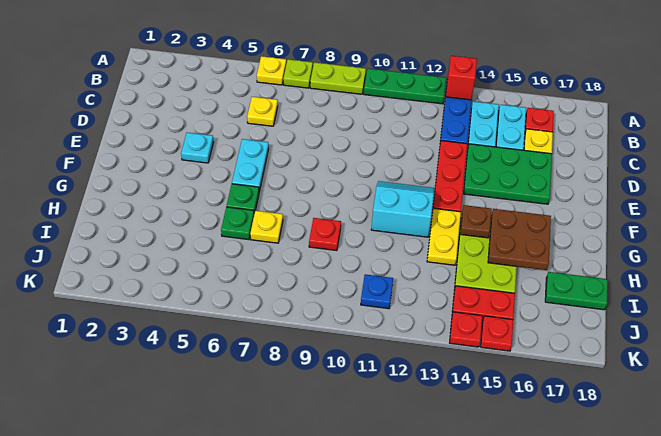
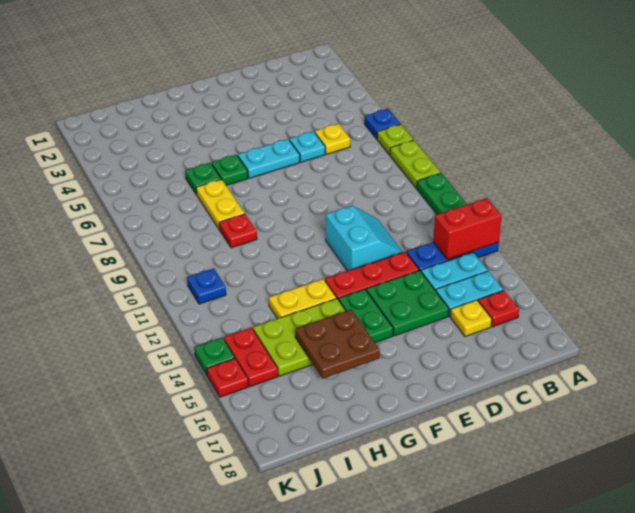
yellow 1x1 plate [257,56,286,85] -> blue 1x1 plate [364,109,400,139]
red 1x1 brick [446,56,477,100] -> red 1x2 brick [433,198,501,260]
green 2x3 plate [464,144,552,204] -> green 2x2 plate [366,270,449,336]
cyan 1x1 plate [181,132,214,163] -> cyan 1x1 plate moved to [289,131,325,162]
cyan 2x2 slope [371,181,434,237] -> cyan 2x2 slope moved to [326,206,402,271]
brown 1x1 plate [460,205,492,238] -> none
yellow 1x1 plate [250,211,283,243] -> yellow 1x2 plate [196,179,245,229]
green 1x2 plate [545,272,608,310] -> green 1x2 plate moved to [339,289,393,343]
red 1x1 plate [450,312,482,347] -> green 1x1 plate [194,338,235,375]

